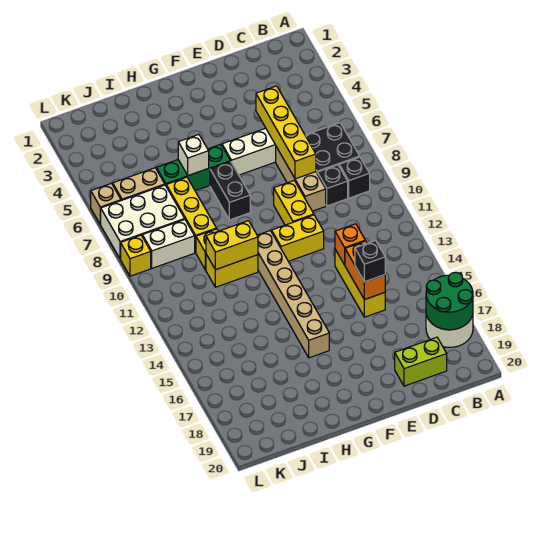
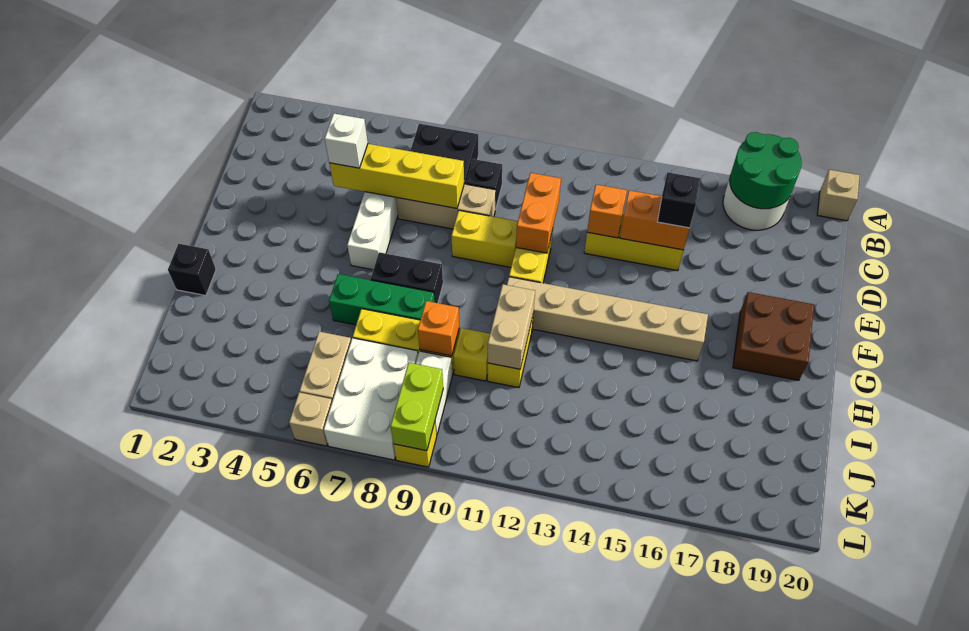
none -> tan 1x1 brick [817,170,860,221]
black 1x1 brick [339,157,370,198] -> black 1x1 brick moved to [168,244,216,296]
lime 1x2 brick [395,337,447,386] -> lime 1x2 brick moved to [391,363,443,451]
none -> orange 1x2 brick [516,173,561,253]
none -> brown 2x2 brick [733,292,814,380]
green 1x3 brick [156,144,230,191] -> green 1x3 brick turned to [329,274,435,325]
white 1x1 brick [178,135,209,176] -> white 1x1 brick moved to [325,114,368,168]
yellow 1x2 brick [206,221,258,270] -> tan 1x2 brick [488,284,535,369]
none -> orange 1x1 brick [418,301,459,356]

